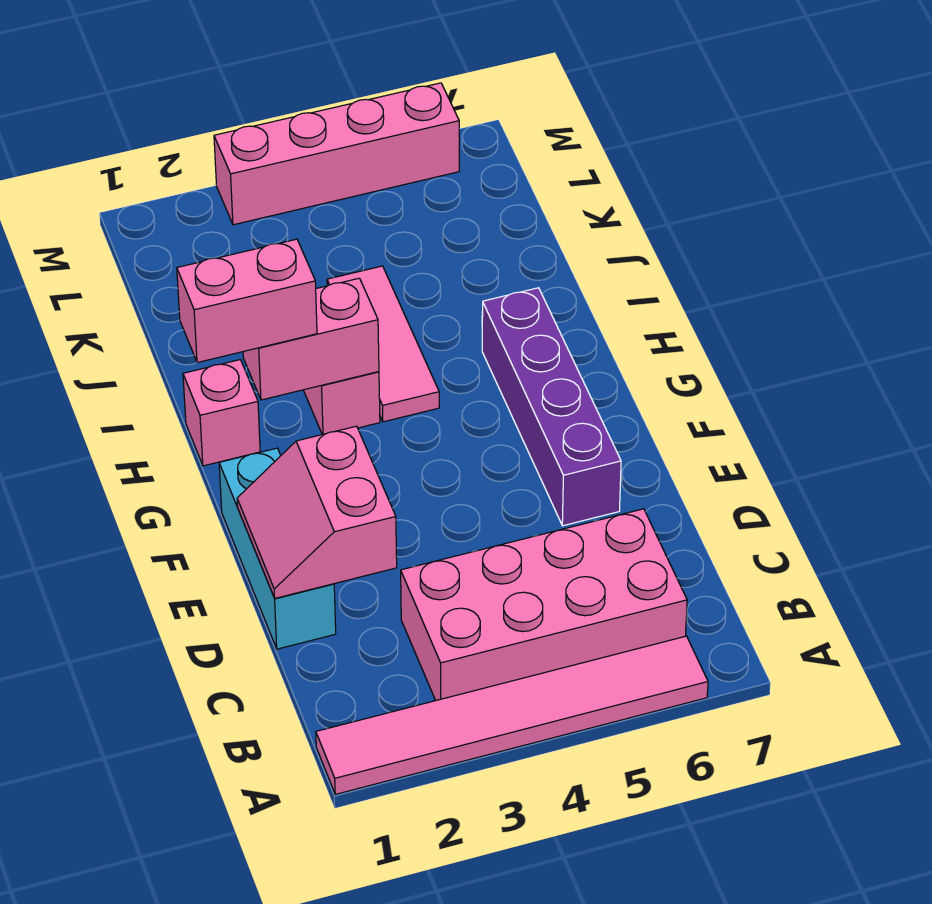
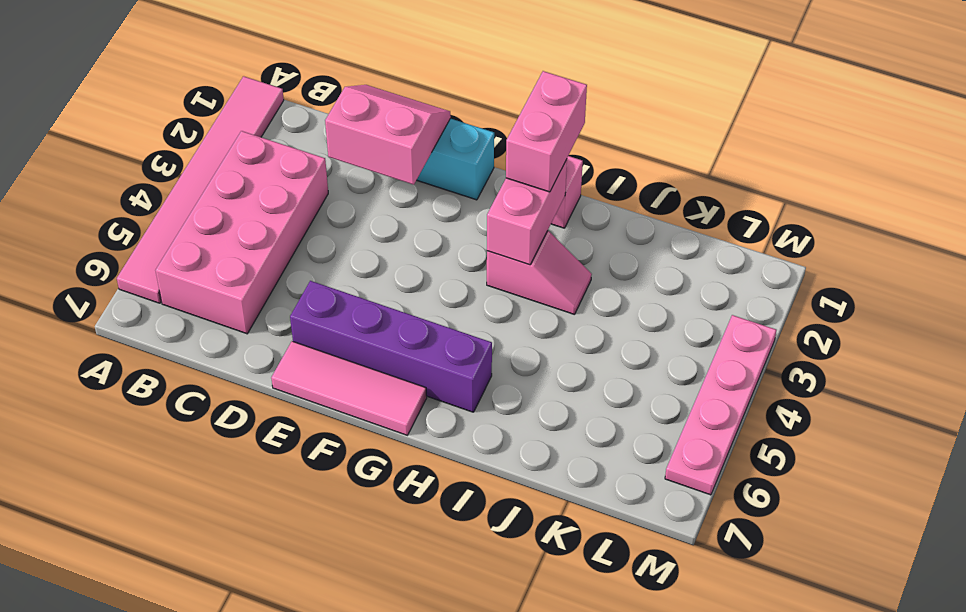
pink 1x3 tile [327,266,439,422] -> pink 1x3 tile moved to [271,341,427,435]
pink 1x4 brick [214,83,459,225] -> pink 1x4 plate [665,315,776,495]

